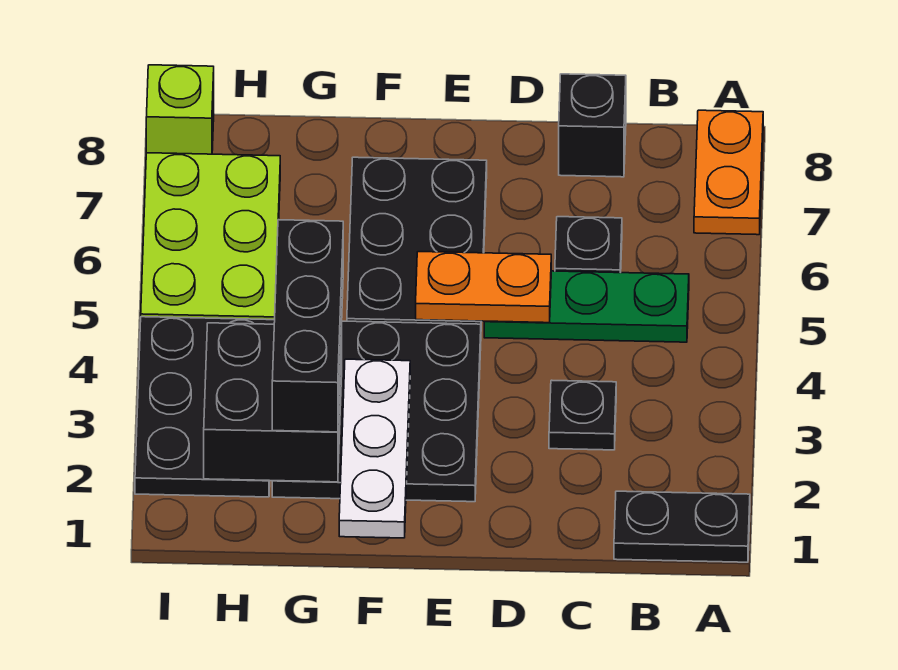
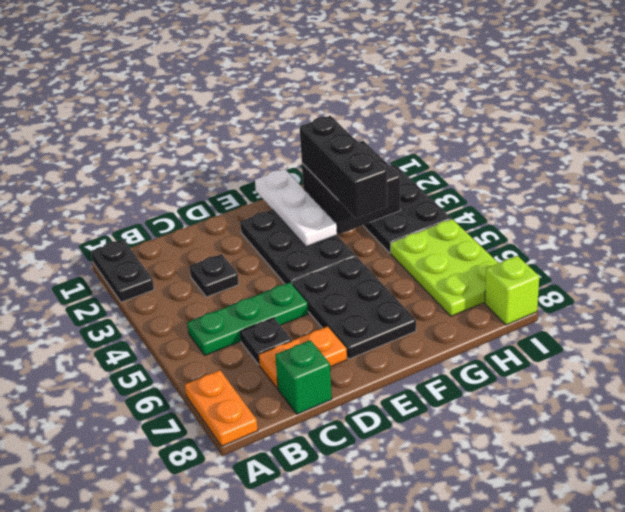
black 1x2 plate [614,491,750,562] -> black 1x2 plate turned to [91,239,154,302]
black 1x1 brick [559,74,626,177] -> green 1x1 brick [275,340,332,414]
orange 1x2 plate [416,252,551,323] -> orange 1x2 plate moved to [258,326,347,389]
black 3x3 plate [272,321,481,502] -> black 2x3 plate [240,209,356,284]

